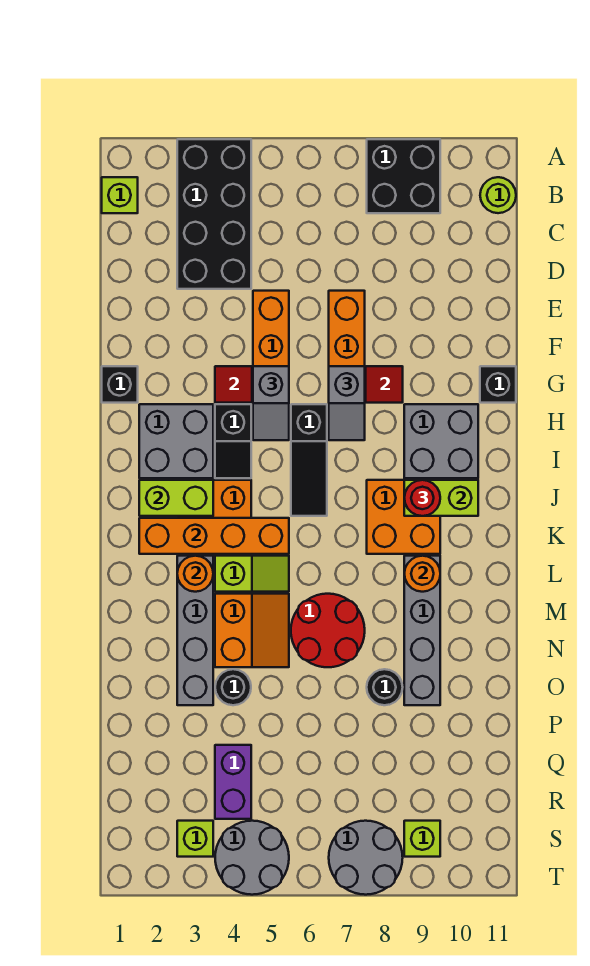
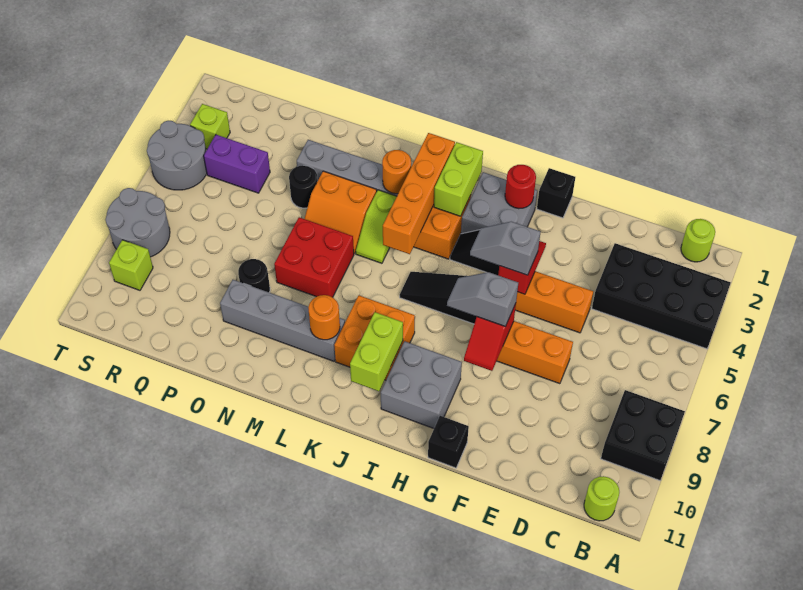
lime 1x1 brick [102,177,138,213] -> lime 1x1 round brick [681,219,715,262]
red 1x1 round brick [404,480,440,516] -> red 1x1 round brick moved to [505,165,536,209]
red 2x2 round brick [291,594,365,667] -> red 2x2 brick [274,217,354,297]

